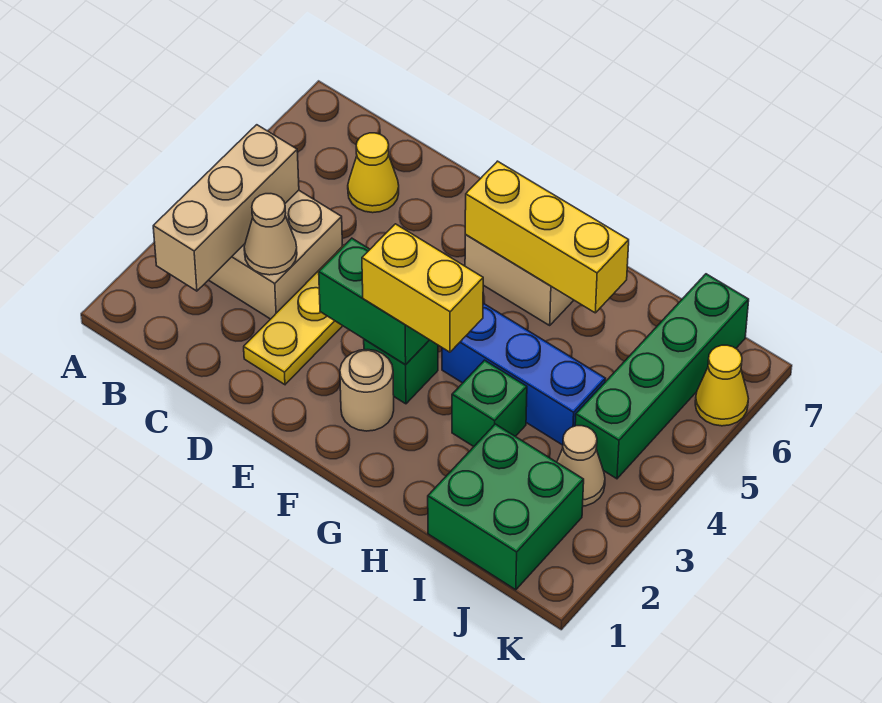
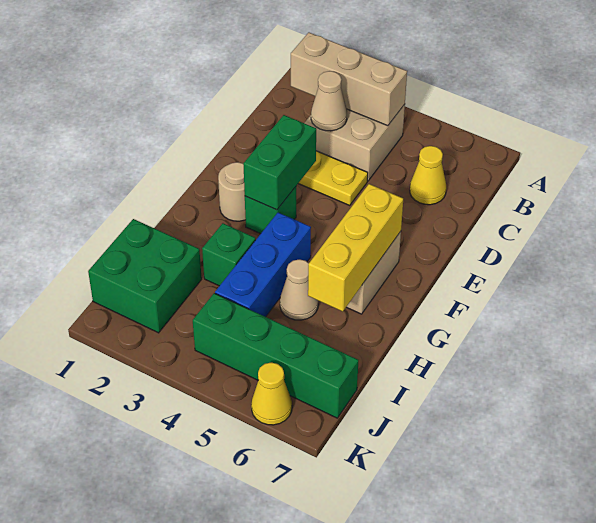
yellow 1x2 brick [362,224,483,352] -> none
tan 1x1 cone [557,426,605,506] -> tan 1x1 cone moved to [280,259,318,320]

